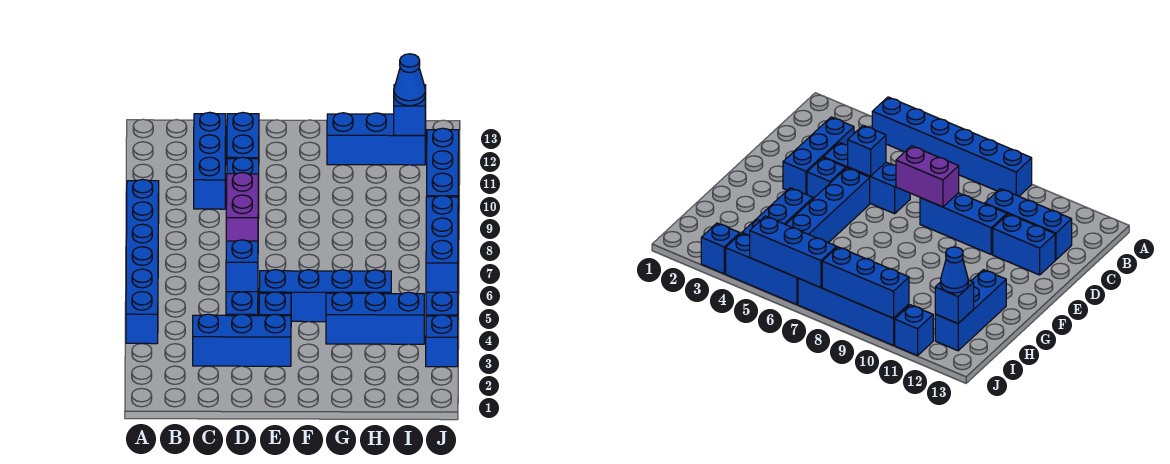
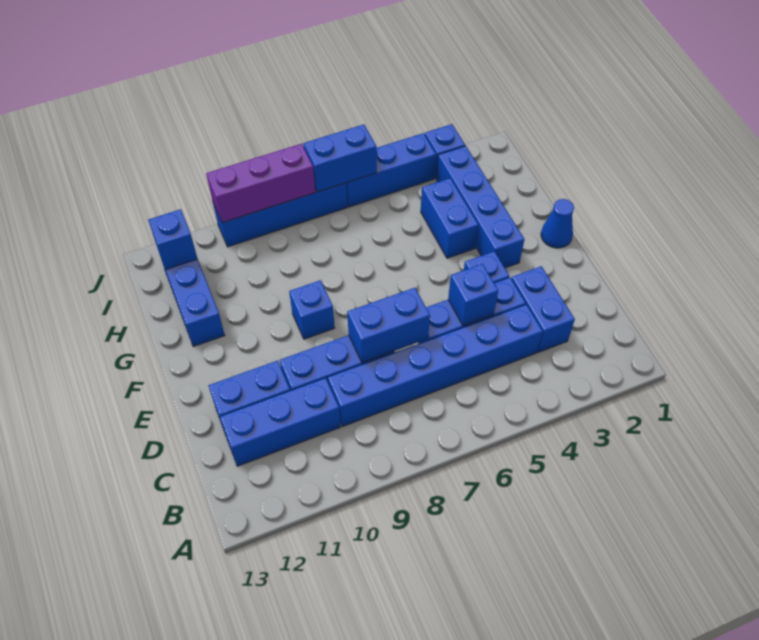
blue 1x6 brick [126,179,159,344] -> blue 1x6 brick moved to [328,305,543,426]
blue 1x3 brick [193,314,291,366] -> blue 1x2 brick [512,266,575,352]
purple 1x2 brick [226,173,258,241] -> blue 1x2 brick [347,288,430,363]
blue 1x4 brick [259,270,391,322] -> blue 1x4 brick moved to [436,146,525,268]
blue 1x3 brick [326,292,424,344] -> blue 1x2 brick [421,178,479,258]
blue 1x1 cone [394,54,426,106] -> blue 1x1 cone moved to [541,199,574,248]
blue 1x3 brick [426,196,458,292] -> blue 1x2 brick [303,125,377,192]
blue 1x3 brick [427,128,459,197] -> purple 1x3 brick [206,144,315,223]
blue 1x1 brick [895,305,933,356] -> blue 1x1 brick moved to [289,280,335,339]

